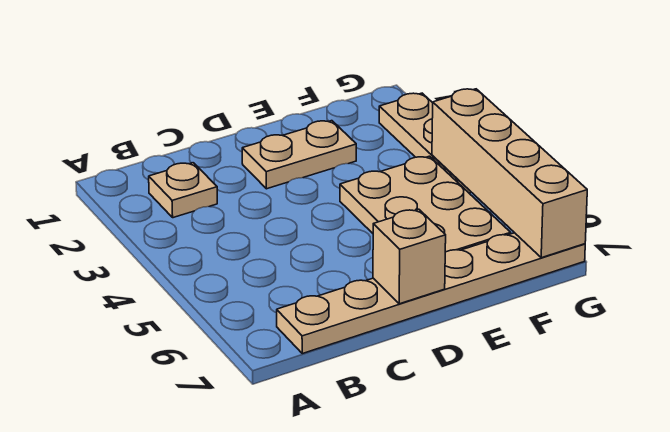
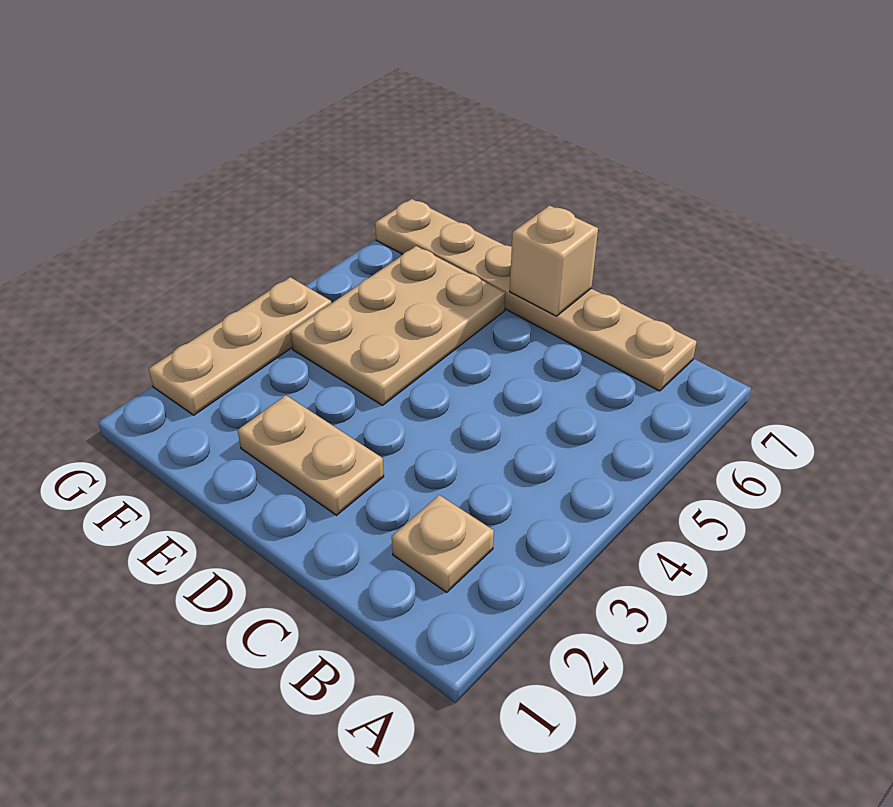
tan 1x4 brick [432,89,587,258] -> none

